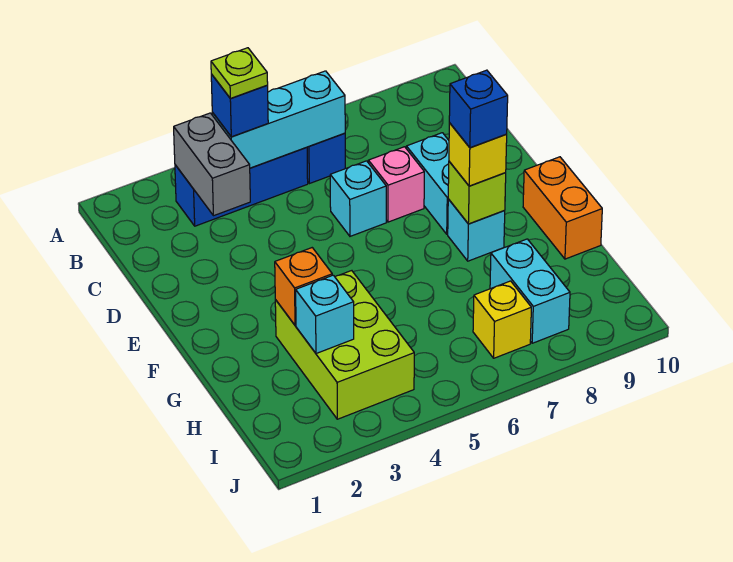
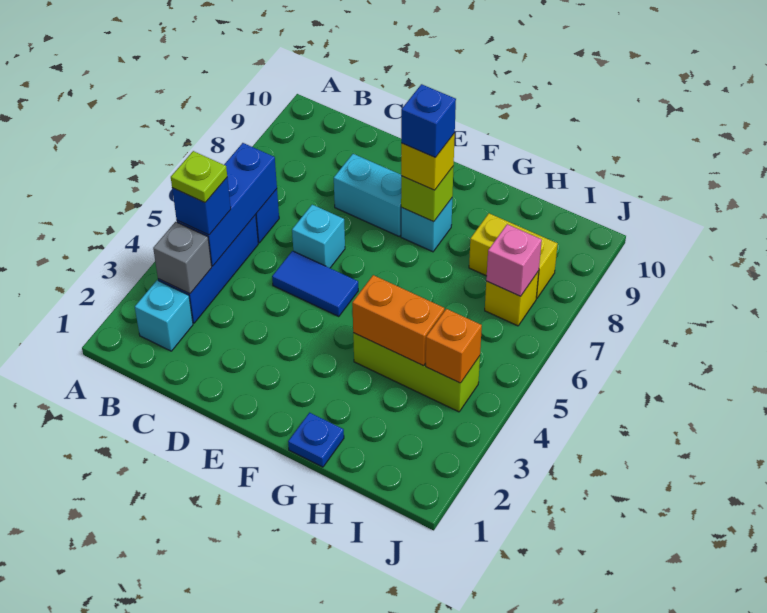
grey 1x2 brick [174,113,250,216] -> grey 1x1 brick [153,222,212,294]
cyan 1x3 brick [212,71,345,168] -> blue 1x3 brick [177,143,277,266]
none -> blue 1x2 tile [272,251,358,316]
pink 1x1 brick [368,147,424,222] -> pink 1x1 brick moved to [486,224,542,296]
orange 1x2 brick [523,157,602,259] -> orange 1x2 brick moved to [352,275,444,366]
none -> blue 1x1 plate [288,413,344,467]
lime 2x3 brick [275,271,414,419] -> lime 1x3 brick [353,333,480,412]
orange 1x1 brick [275,248,332,325] -> orange 1x1 brick moved to [426,309,482,383]
cyan 1x1 brick [296,275,354,354] -> cyan 1x1 brick moved to [135,280,193,351]
cyan 1x2 brick [490,239,570,343] -> yellow 1x2 brick [469,213,557,298]

